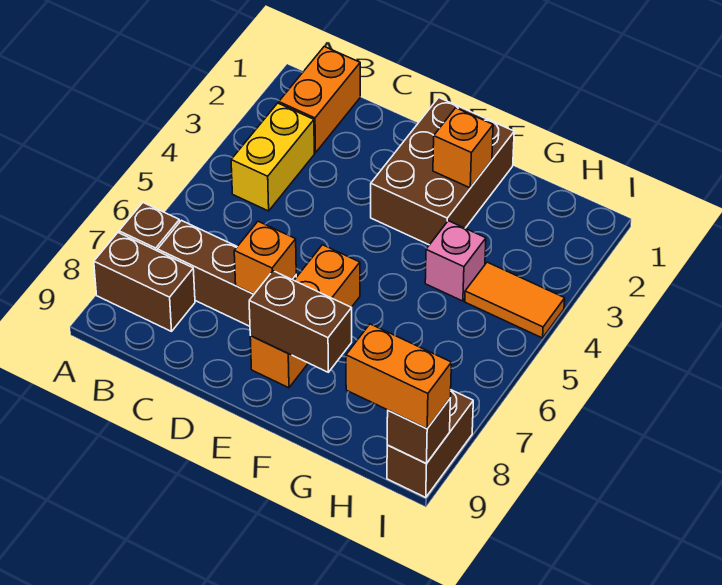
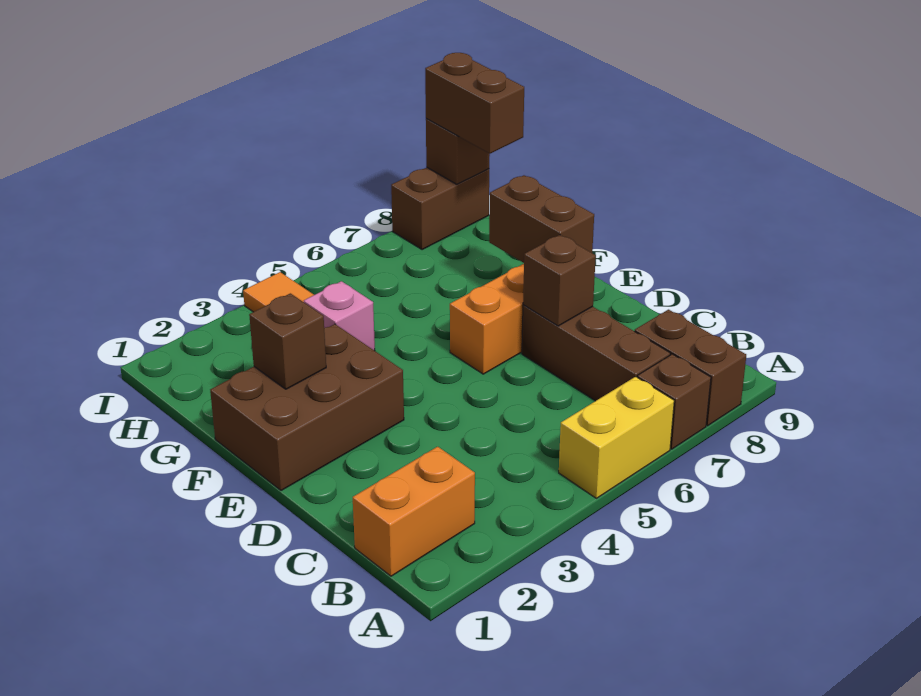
yellow 1x2 brick [231,103,314,211] -> yellow 1x2 brick moved to [559,377,674,498]
orange 1x1 brick [234,221,296,294] -> brown 1x1 brick [523,235,596,326]
orange 1x1 brick [433,108,493,188] -> brown 1x1 brick [249,293,326,389]
orange 1x2 brick [346,324,451,428] -> brown 1x2 brick [425,53,524,154]

